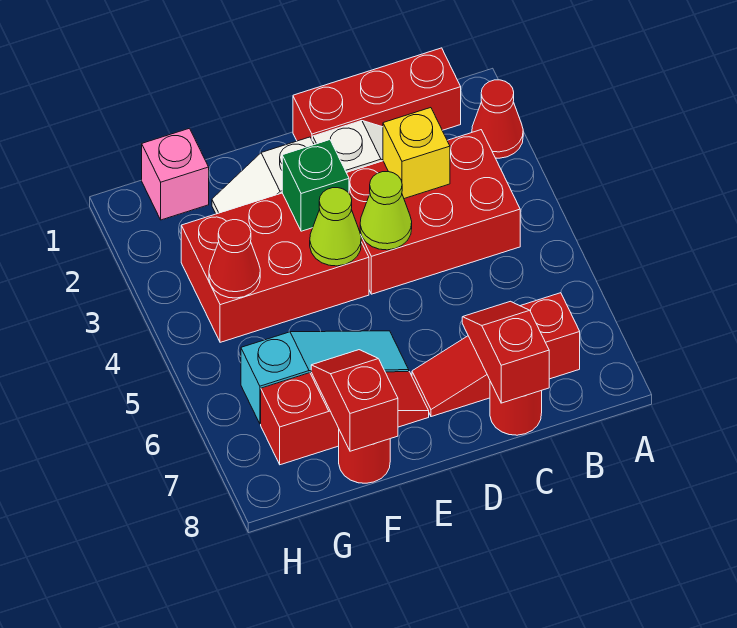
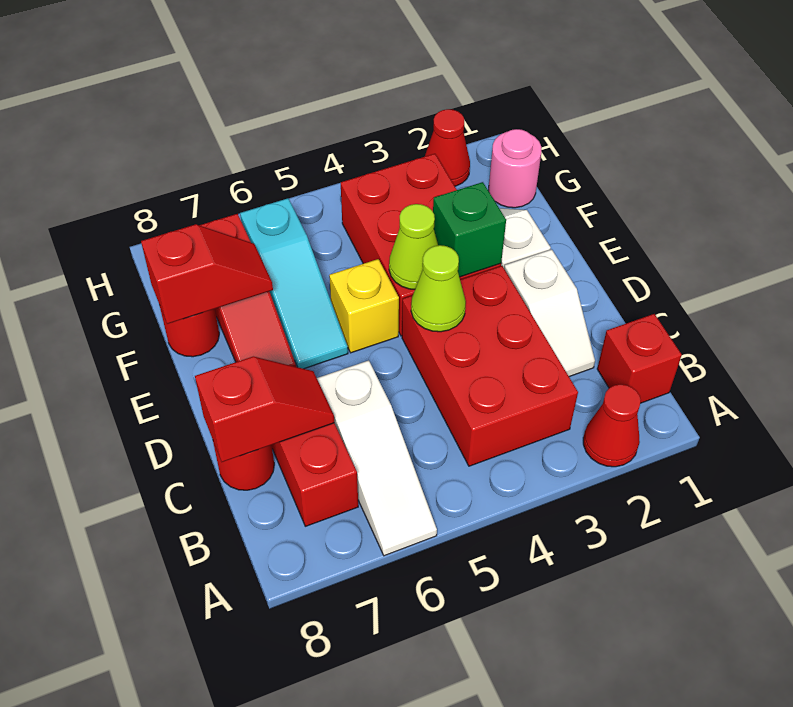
none -> white 1x3 slope [317,360,437,556]
red 1x3 brick [293,48,461,141] -> red 1x1 brick [597,314,682,403]
yellow 1x1 brick [383,108,450,199] -> yellow 1x1 brick moved to [329,259,399,353]
pink 1x1 brick [142,128,209,220] -> pink 1x1 round brick [489,129,541,208]
red 1x1 cone [209,220,260,298] -> red 1x1 cone moved to [425,109,470,186]

